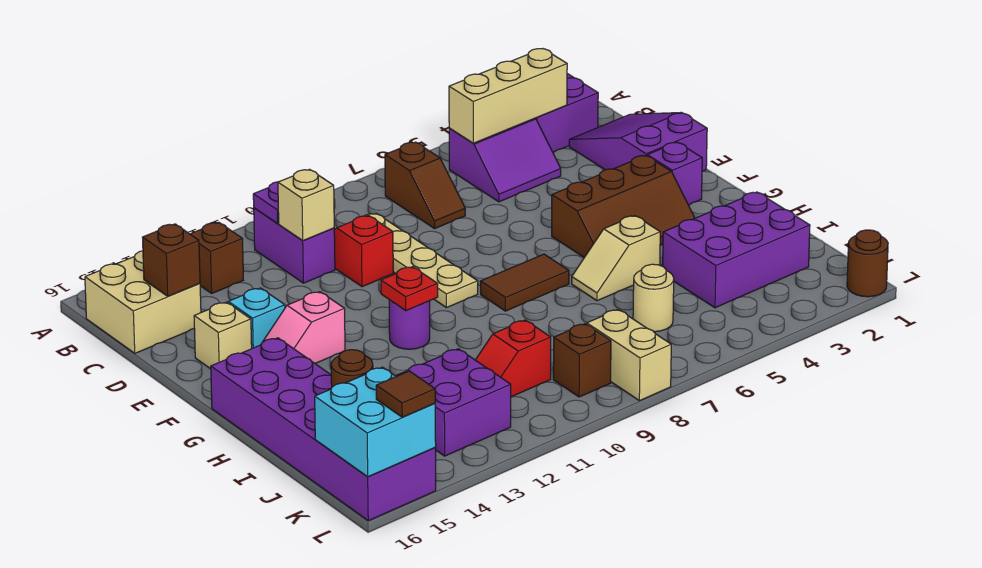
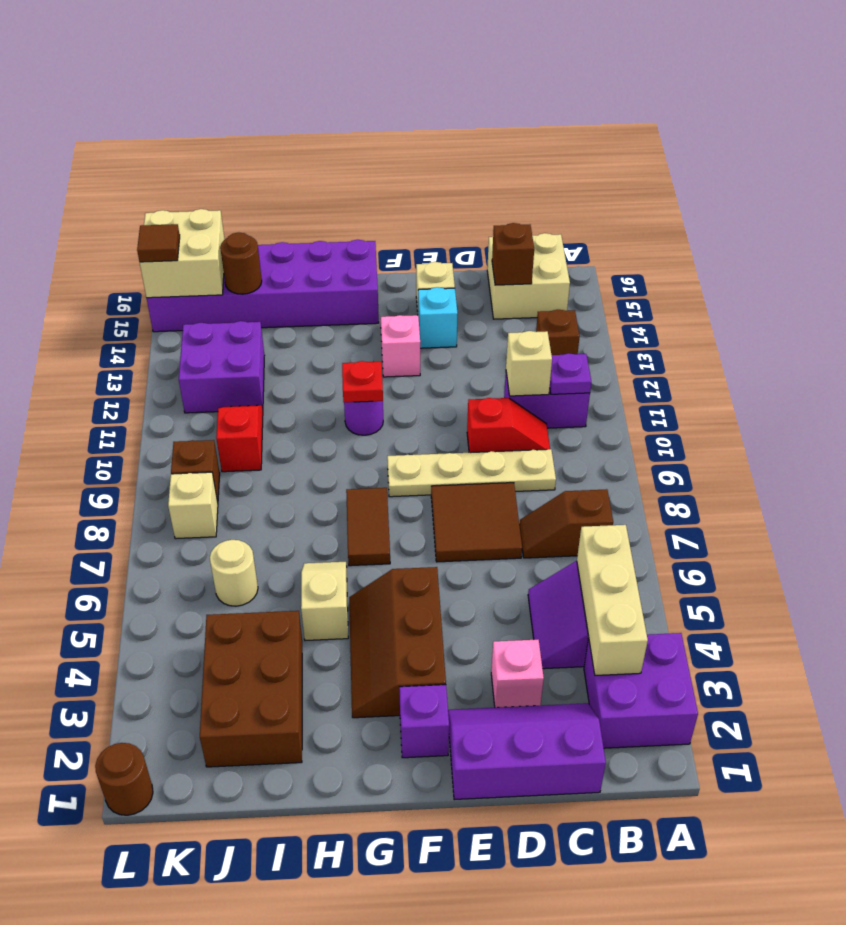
purple 2x3 slope [569,113,707,171] -> purple 2x3 slope turned to [448,703,606,800]
none -> pink 1x1 brick [491,640,544,708]
none -> brown 2x2 tile [431,483,522,562]
purple 2x3 brick [663,192,810,308] -> brown 2x3 brick [200,611,302,767]
tan 1x2 brick [587,310,671,401] -> tan 1x1 brick [168,472,218,539]
cyan 2x2 brick [315,367,436,477] -> tan 2x2 brick [140,209,225,298]

